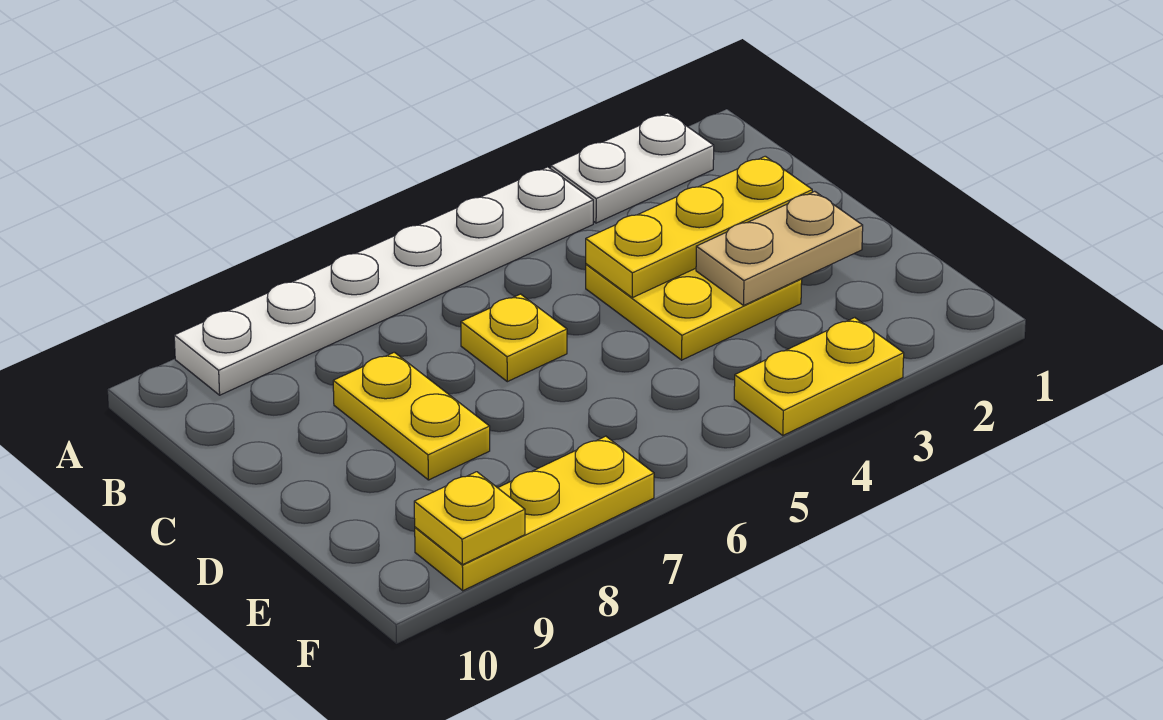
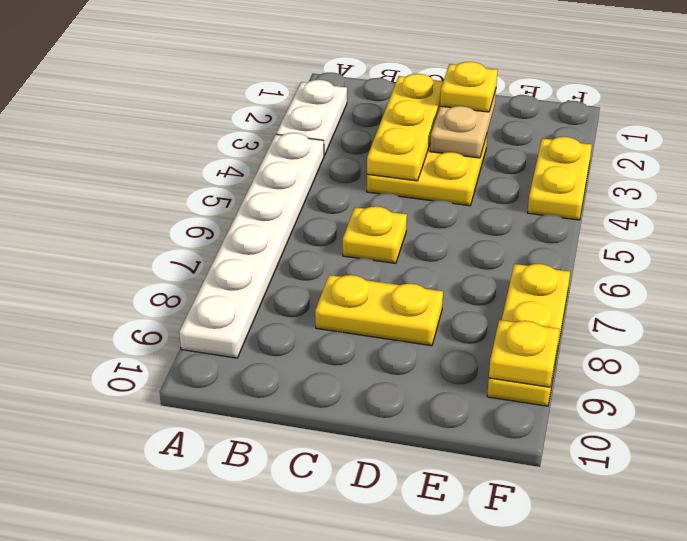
none -> yellow 1x1 plate [440,62,498,112]

